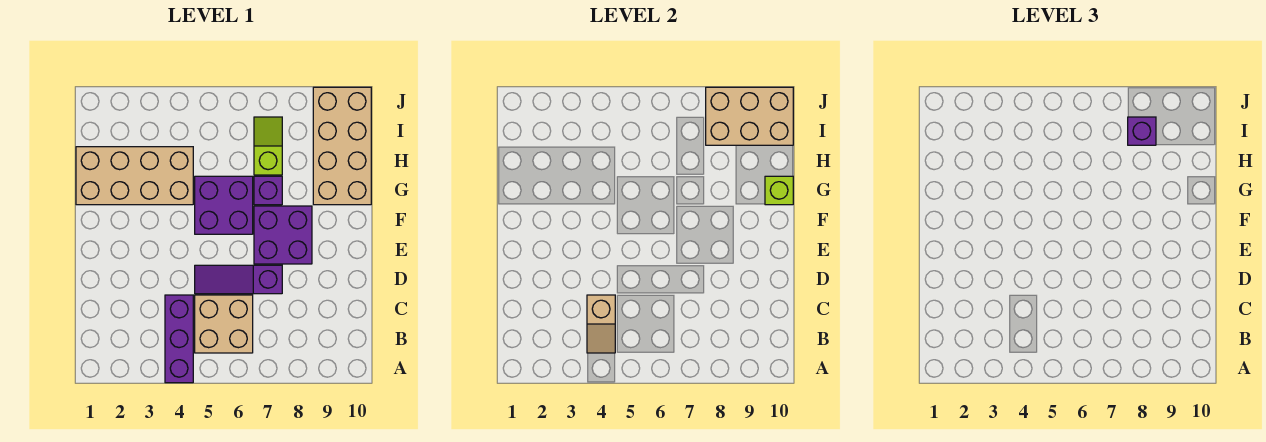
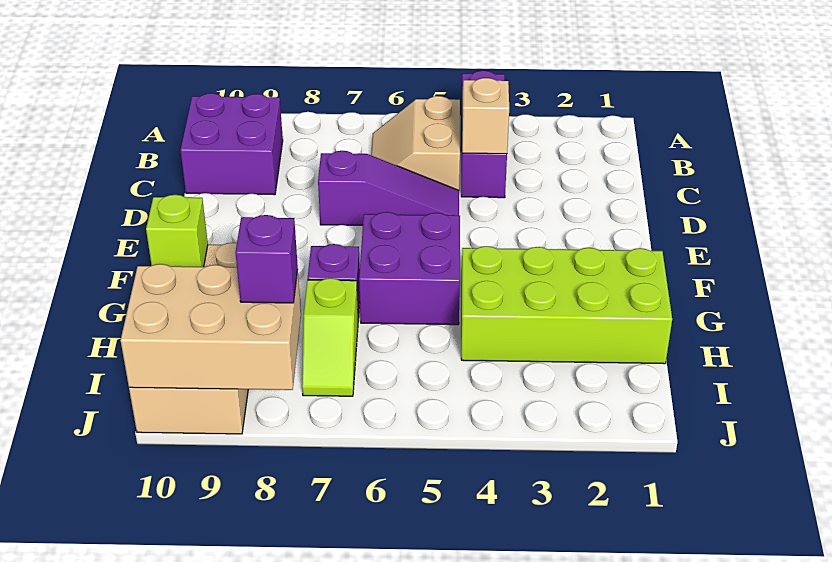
tan 2x2 brick [195,295,253,353] -> tan 2x2 slope [371,96,460,190]
purple 2x2 brick [254,206,312,264] -> purple 2x2 brick moved to [180,93,283,195]
tan 2x4 brick [76,147,193,205] -> lime 2x4 brick [461,246,672,364]

